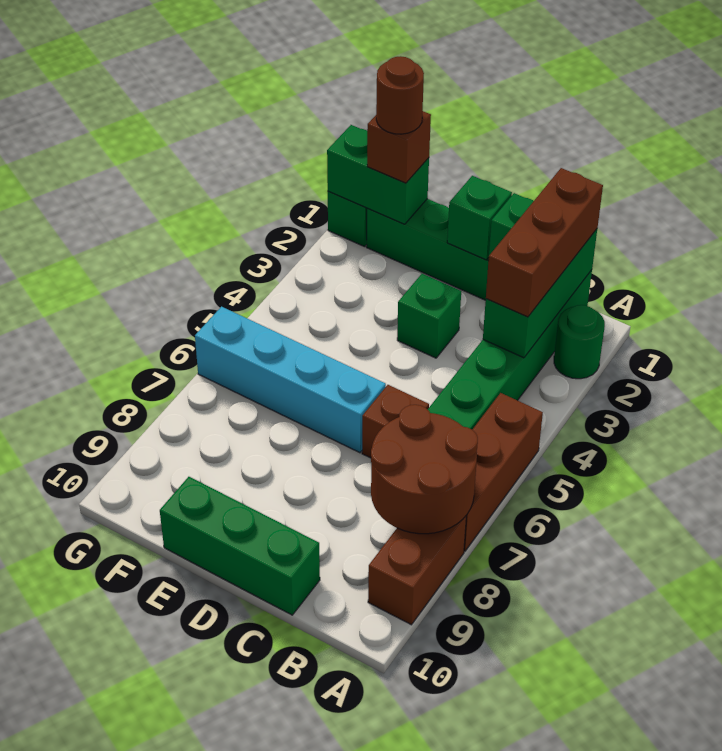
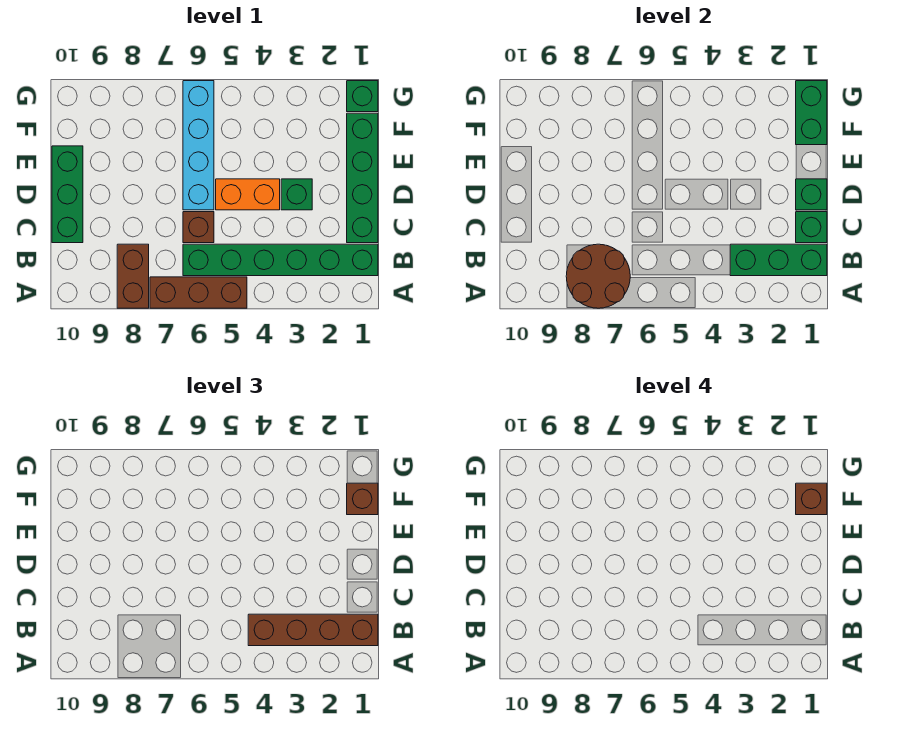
green 1x1 round brick [554,305,605,379] -> none
brown 1x2 brick [368,516,466,625] -> brown 1x2 brick turned to [117,244,149,308]
brown 1x3 brick [486,168,603,317] -> brown 1x4 brick [248,614,378,646]
none -> orange 1x2 brick [216,179,280,210]
brown 1x1 round brick [376,56,424,134] -> brown 1x1 brick [796,483,827,515]

